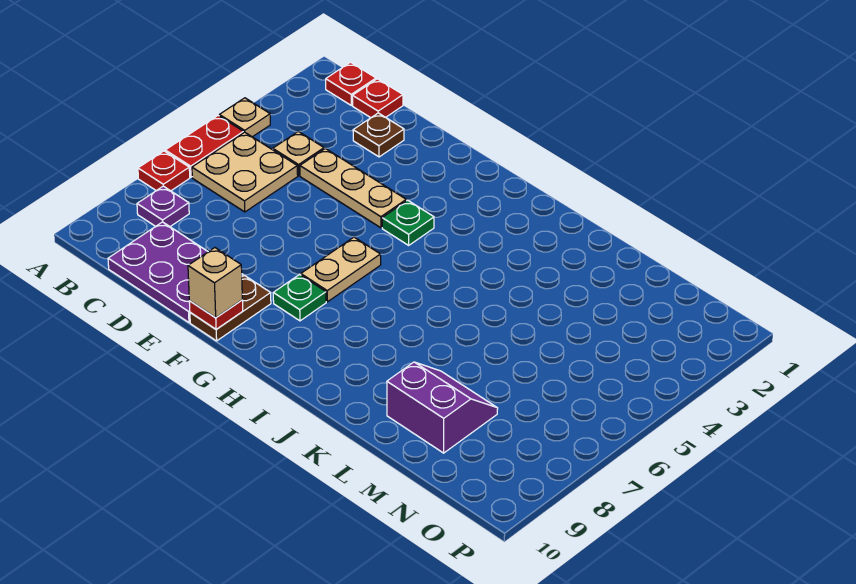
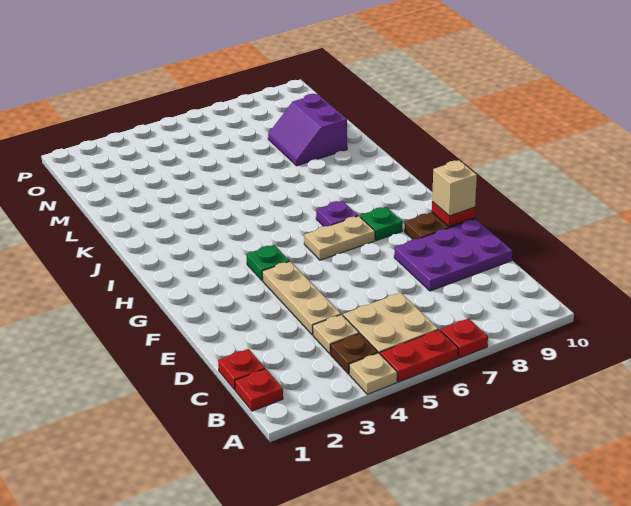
purple 1x1 plate [137,186,189,226] -> purple 1x1 plate moved to [316,201,358,226]
purple 2x3 plate [108,222,243,322] -> purple 2x3 plate turned to [394,219,512,291]
brown 1x1 plate [353,113,404,157] -> brown 1x1 plate moved to [331,333,378,374]

